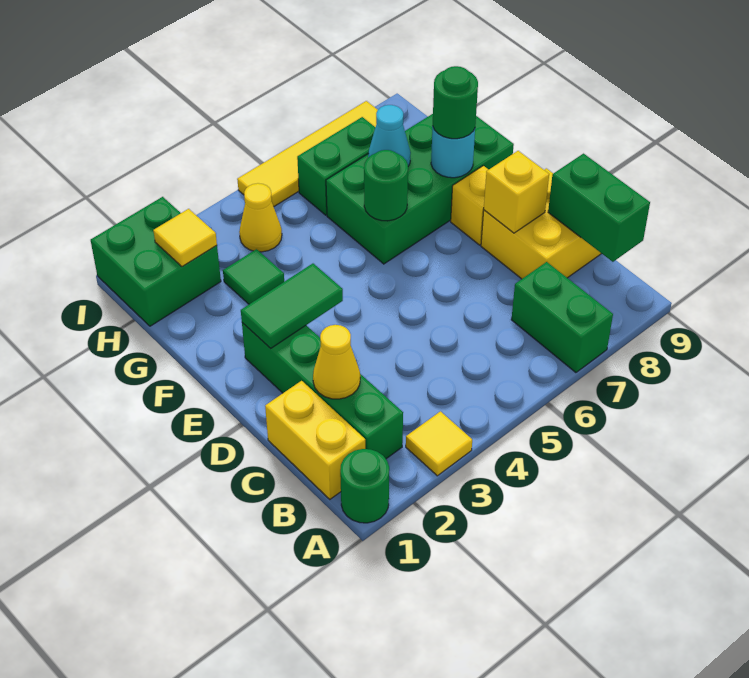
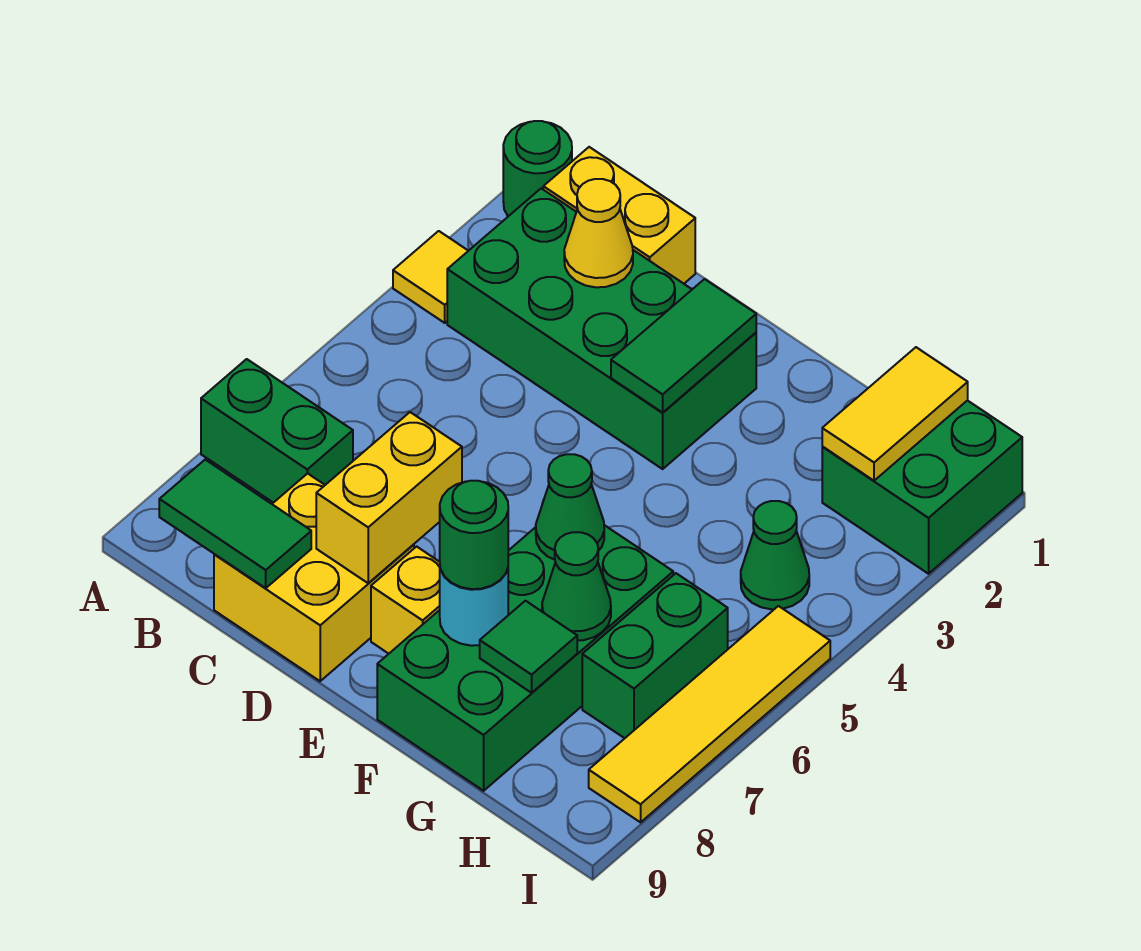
green 1x4 brick [242,323,403,459] -> green 2x4 brick [447,188,756,469]
green 1x2 brick [548,154,650,262] -> green 1x2 tile [159,460,311,588]
yellow 1x1 brick [484,151,549,233] -> yellow 1x2 brick [316,412,462,583]
green 1x1 round brick [364,150,408,221] -> green 1x1 cone [536,454,604,560]
green 1x1 tile [223,249,284,304] -> green 1x1 tile moved to [480,601,577,693]
cyan 1x1 cone [368,105,411,166] -> green 1x1 cone [542,532,611,641]
yellow 1x1 tile [153,209,217,266] -> yellow 1x2 tile [822,347,968,481]
yellow 1x1 cone [239,183,282,252] -> green 1x1 cone [741,501,809,609]

